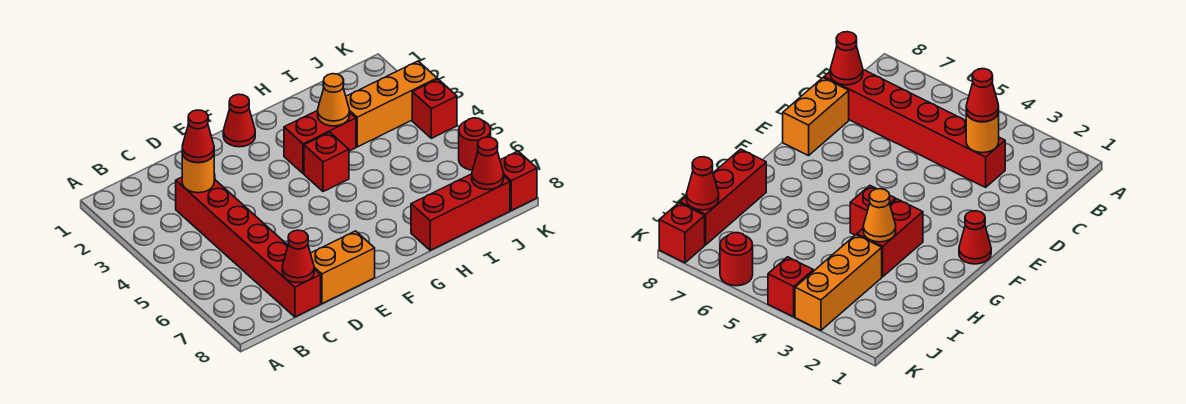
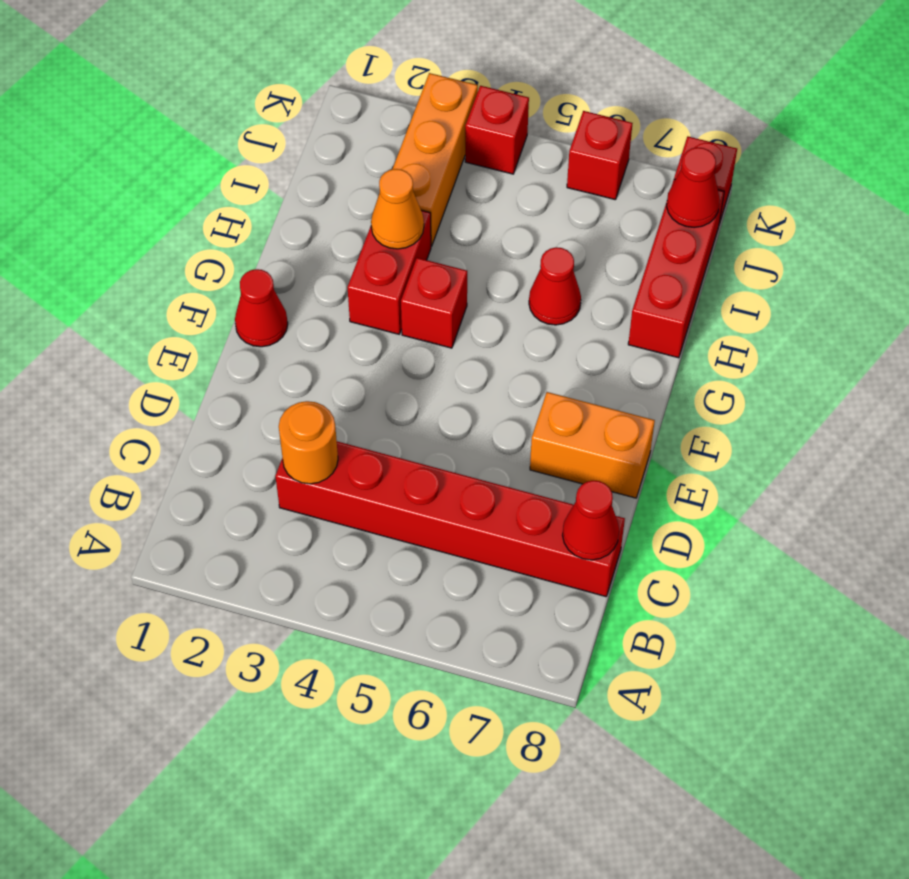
red 1x1 cone [182,110,214,163] -> red 1x1 cone moved to [529,247,581,325]
orange 1x2 brick [311,231,375,304] -> orange 1x2 brick turned to [530,392,655,498]
red 1x1 round brick [459,118,491,170] -> red 1x1 brick [567,111,632,200]

